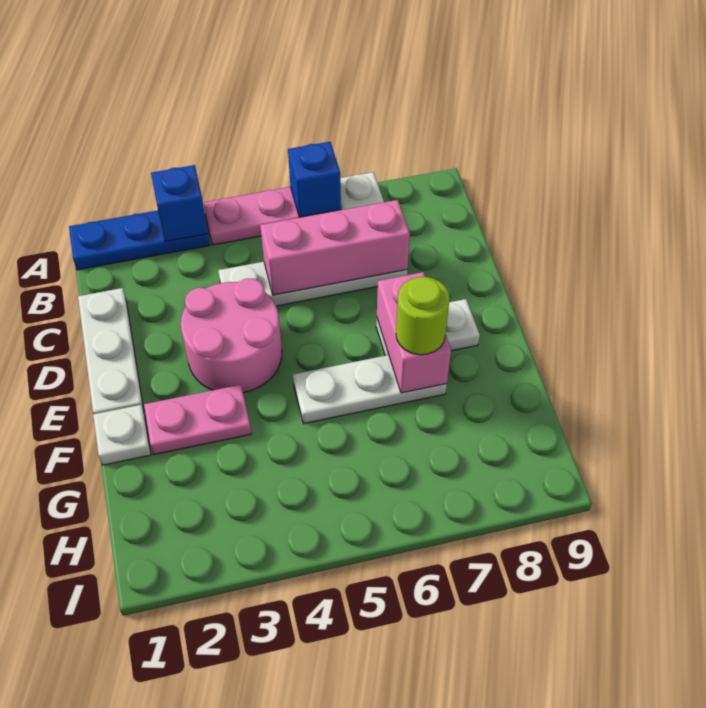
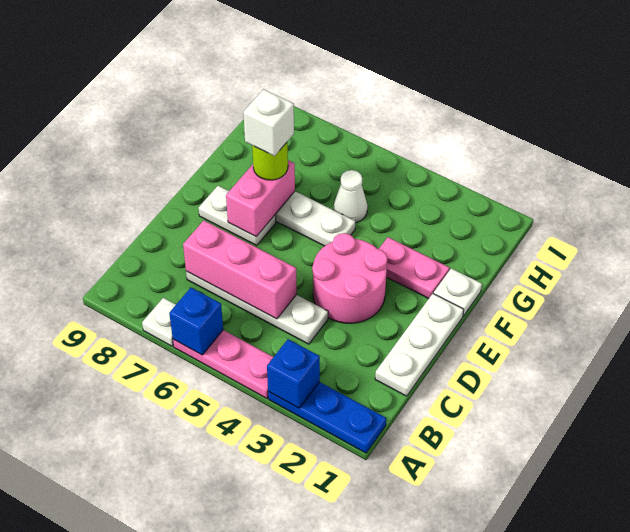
none -> white 1x1 brick [243,89,294,156]
none -> white 1x1 cone [334,170,368,223]

